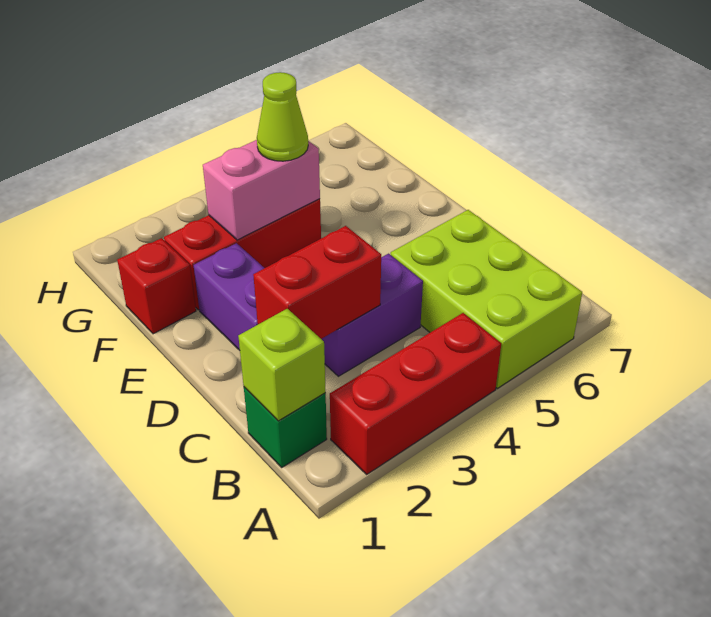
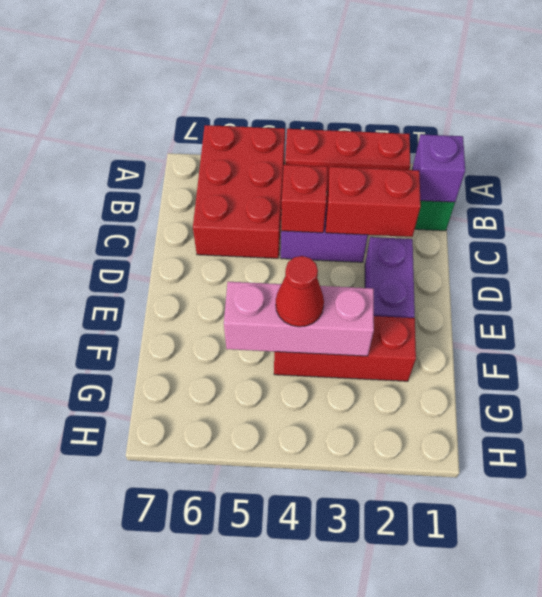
lime 2x3 brick [391,210,582,388] -> red 2x3 brick [193,125,285,258]
lime 1x1 brick [238,309,326,421] -> purple 1x1 brick [413,134,465,202]
red 1x1 brick [117,238,196,334] -> red 1x1 brick moved to [281,165,327,233]
pink 1x2 brick [203,140,320,240] -> pink 1x3 brick [224,282,374,356]
lime 1x1 cone [257,72,308,161] -> red 1x1 cone [276,256,324,327]

